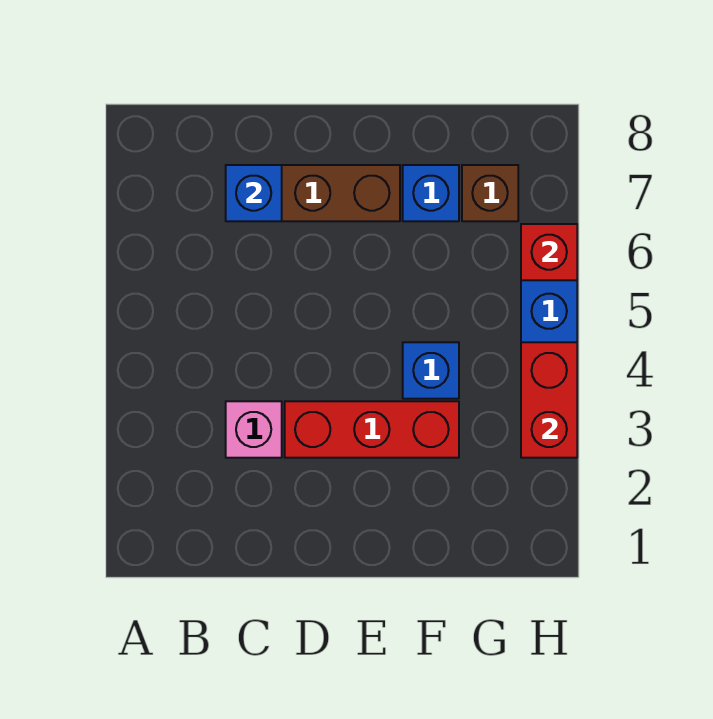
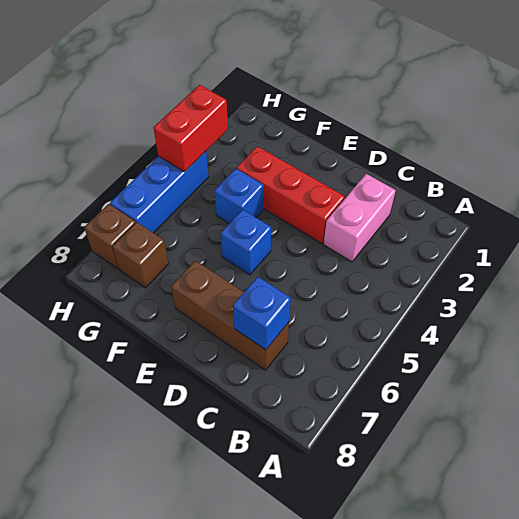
pink 1x1 brick [226,401,282,458] -> pink 1x2 brick [323,174,396,262]
blue 1x1 brick [403,165,459,221] -> blue 1x1 brick moved to [221,209,271,275]
red 1x1 brick [521,224,577,280] -> none
none -> brown 1x1 brick [84,204,136,269]

